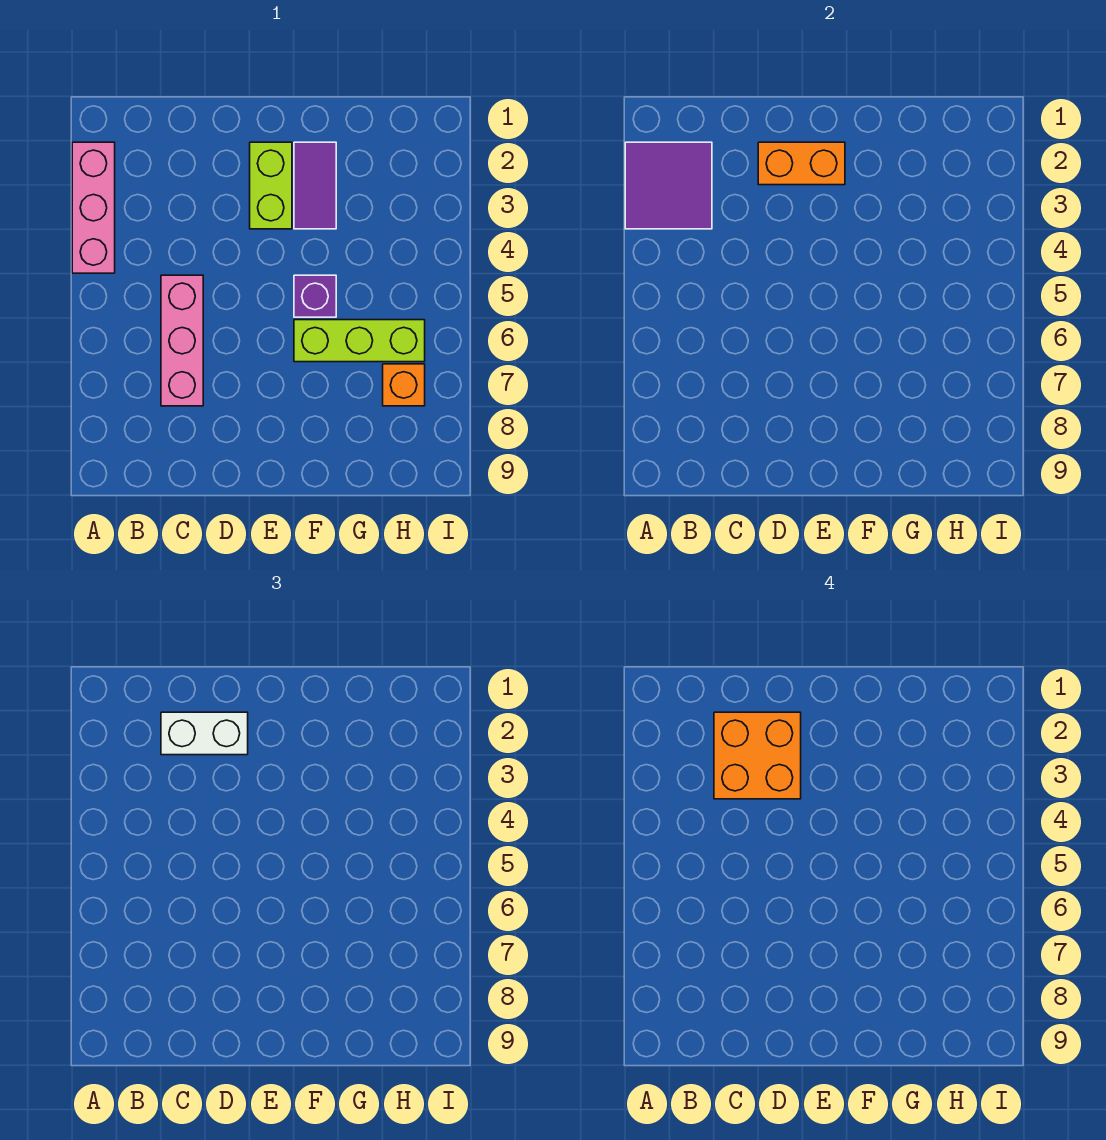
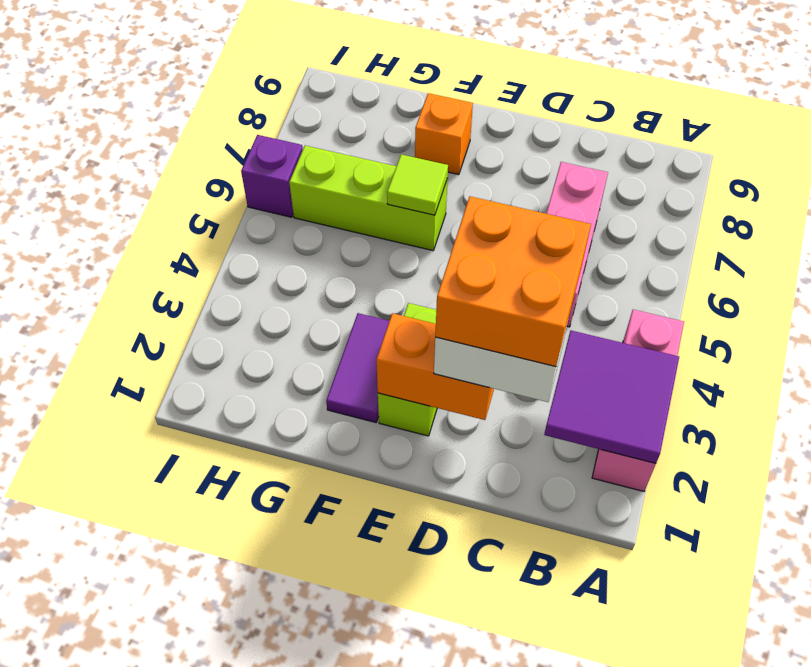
purple 1x1 brick [294,275,336,317] -> purple 1x1 brick moved to [241,135,303,217]
none -> lime 1x1 tile [387,154,448,215]
orange 1x1 brick [383,364,425,406] -> orange 1x1 brick moved to [415,93,473,175]

